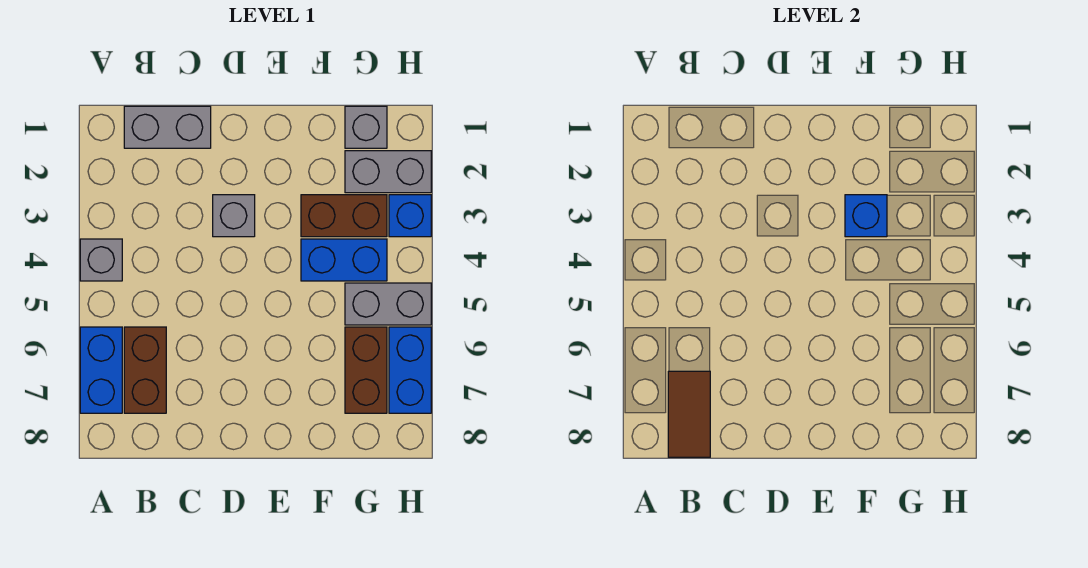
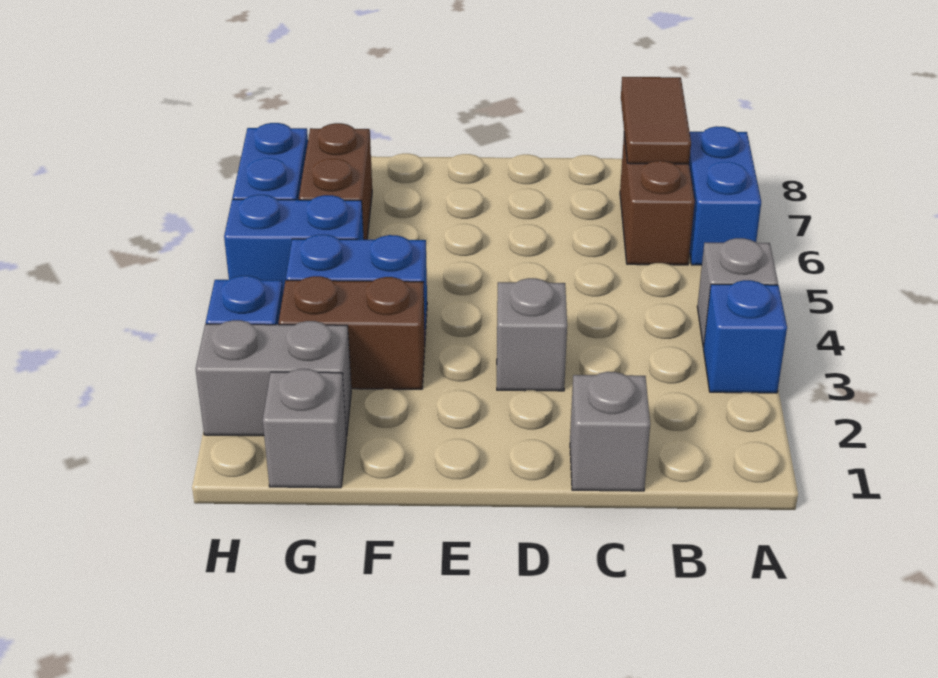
grey 1x2 brick [124,106,211,148] -> grey 1x1 brick [570,372,650,491]
blue 1x1 brick [845,195,887,237] -> blue 1x1 brick moved to [703,280,787,393]
grey 1x2 brick [345,283,431,325] -> blue 1x2 brick [224,195,364,292]

